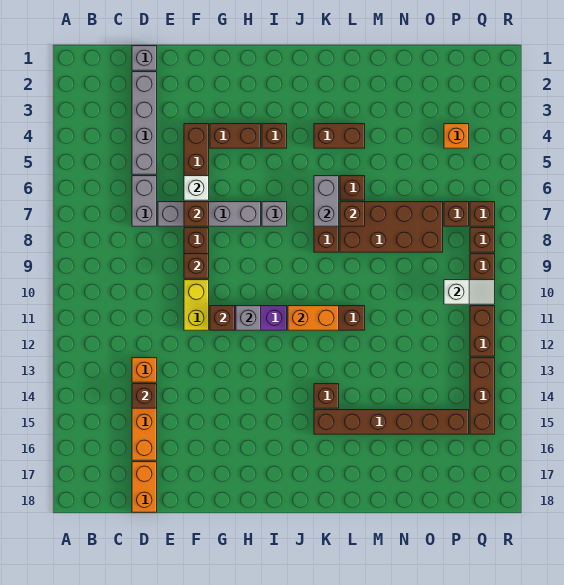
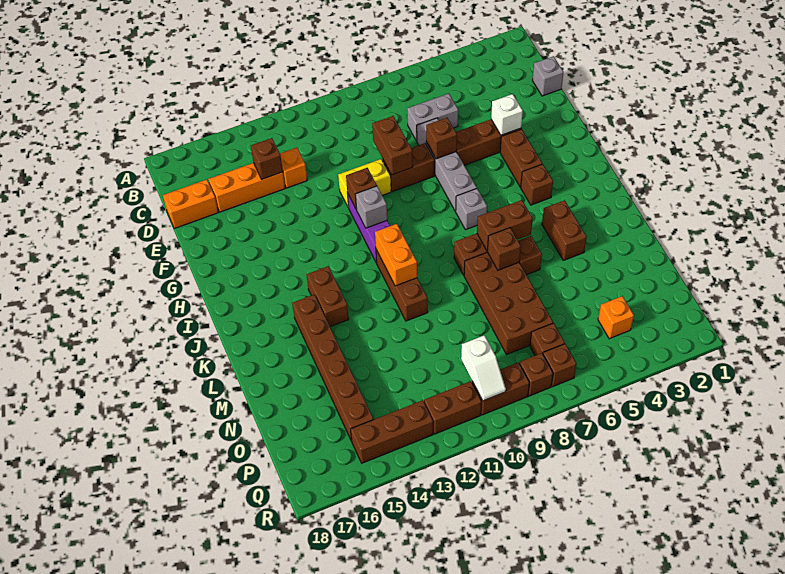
grey 1x4 brick [132,72,157,174] -> none
white 1x1 brick [184,176,209,200] -> white 1x1 brick moved to [491,94,523,135]
brown 1x1 brick [184,254,209,278] -> brown 1x2 brick [372,116,413,175]
grey 1x2 brick [314,176,339,226] -> brown 1x2 brick [477,200,533,251]
brown 1x1 brick [314,384,339,408] -> brown 1x2 brick [306,266,349,327]

